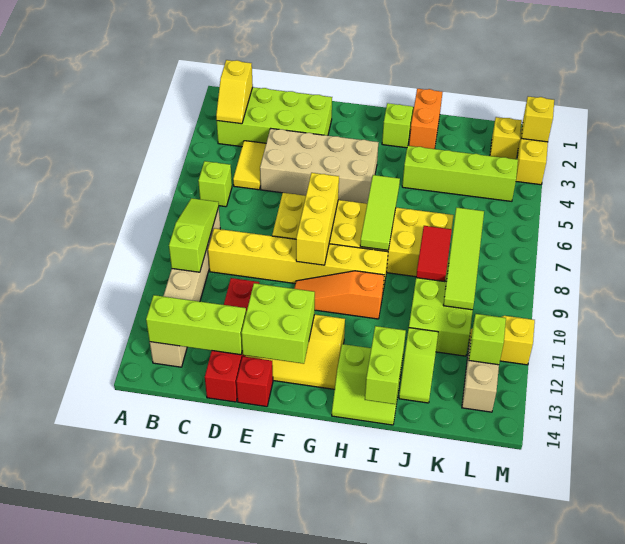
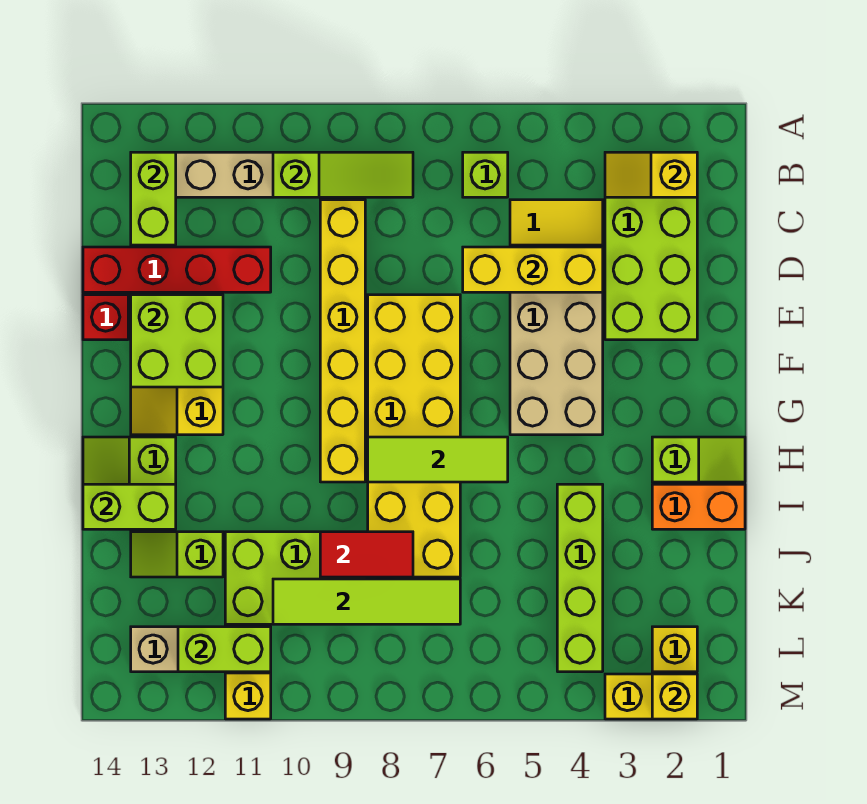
lime 1x3 brick [146,295,246,355] -> lime 1x2 brick [131,152,176,245]
yellow 1x3 brick [296,173,339,265] -> yellow 1x3 brick moved to [463,247,603,292]
orange 1x3 slope [294,271,384,319] -> none
lime 1x1 brick [469,314,506,365] -> lime 1x2 brick [178,627,271,672]

